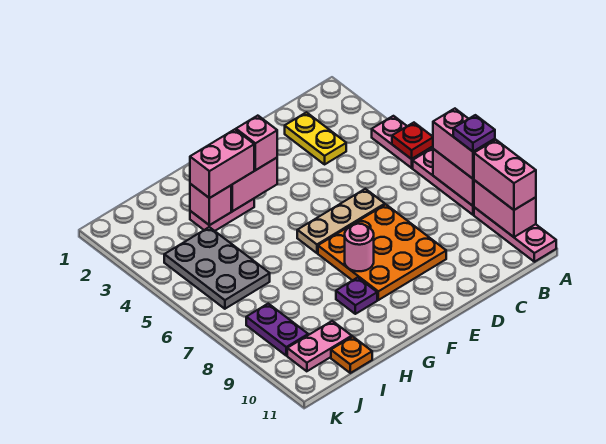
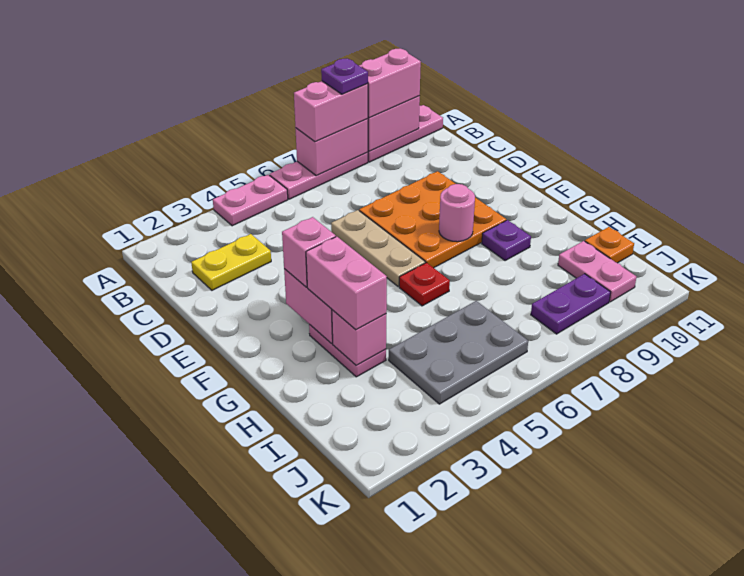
red 1x1 plate [392,123,433,159] -> red 1x1 plate moved to [399,262,450,306]

